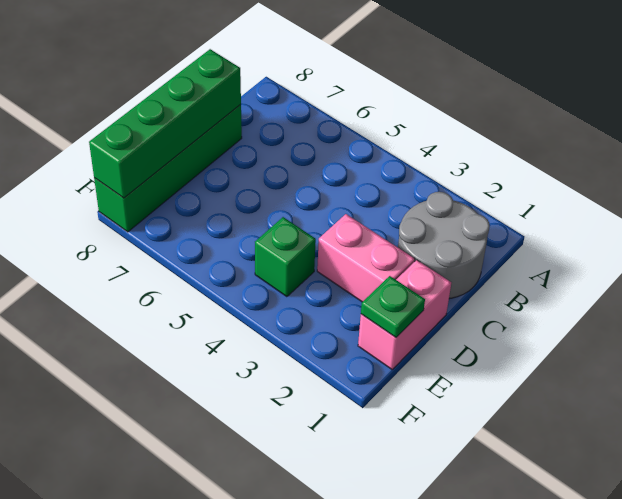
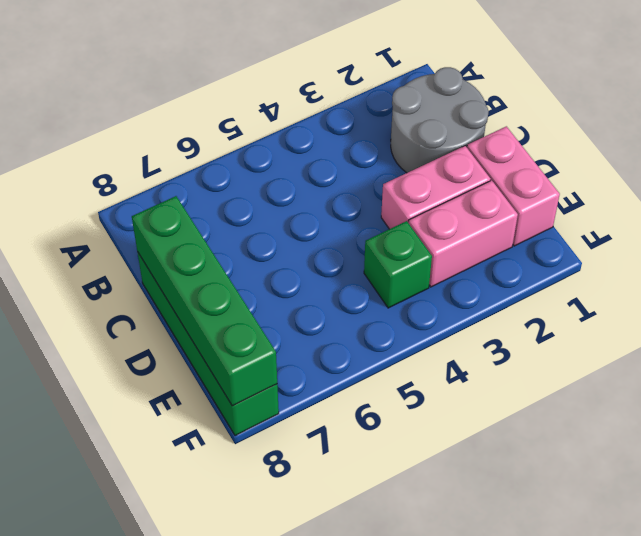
green 1x1 plate [361,276,425,337] -> none
none -> pink 1x2 brick [409,180,518,287]

